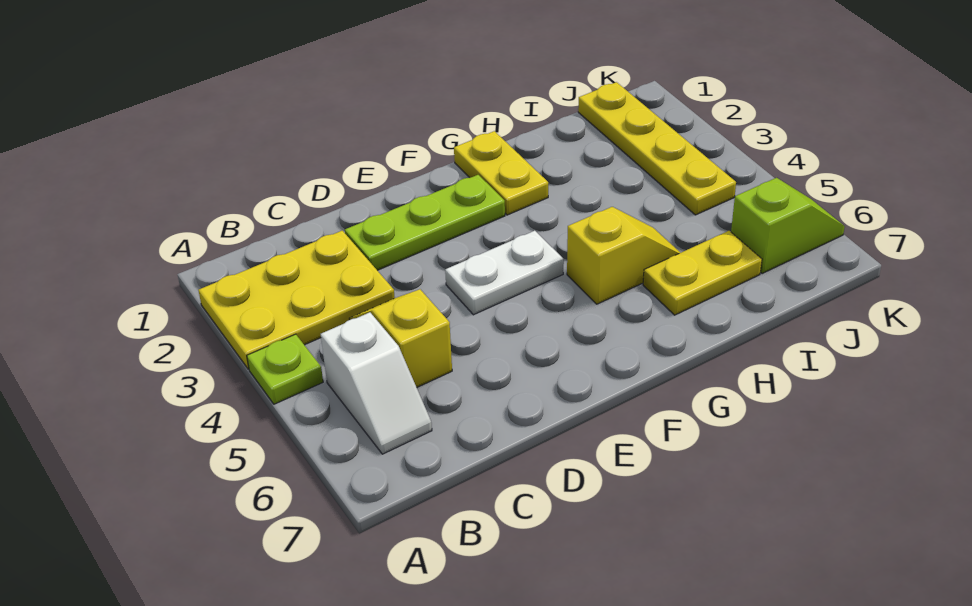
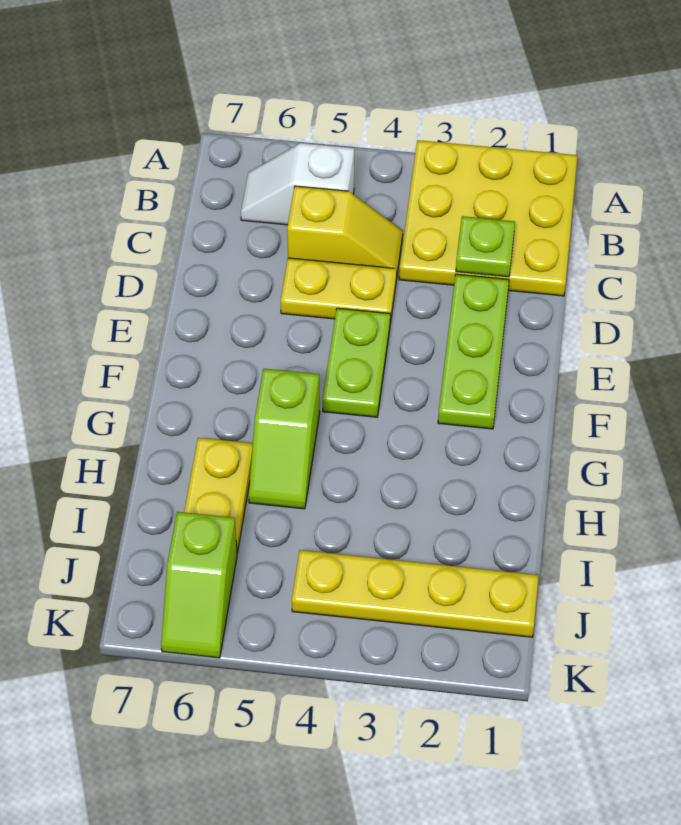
yellow 2x3 plate [198,231,395,369] -> yellow 3x3 plate [399,140,577,296]
lime 1x1 plate [247,334,323,404] -> lime 1x1 plate moved to [456,216,515,277]
white 1x2 plate [445,231,564,315] -> lime 1x2 plate [323,308,390,417]
yellow 1x2 plate [454,131,548,215] -> yellow 1x2 plate moved to [281,258,397,324]
yellow 1x2 slope [567,207,680,304] -> lime 1x2 slope [249,369,320,509]

